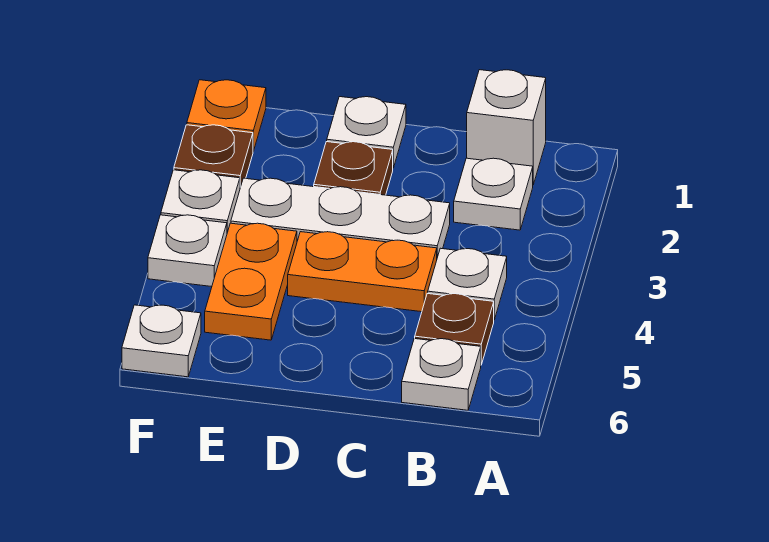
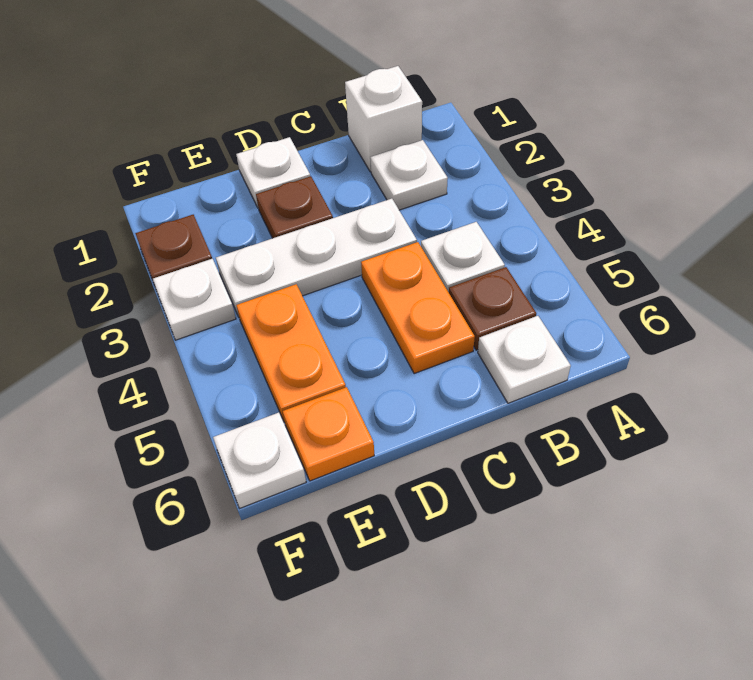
orange 1x2 plate [288,232,437,312] -> orange 1x2 plate turned to [361,242,475,374]
orange 1x1 plate [187,80,266,151] -> orange 1x1 plate moved to [283,387,374,481]
white 1x1 plate [148,215,227,287] -> none

